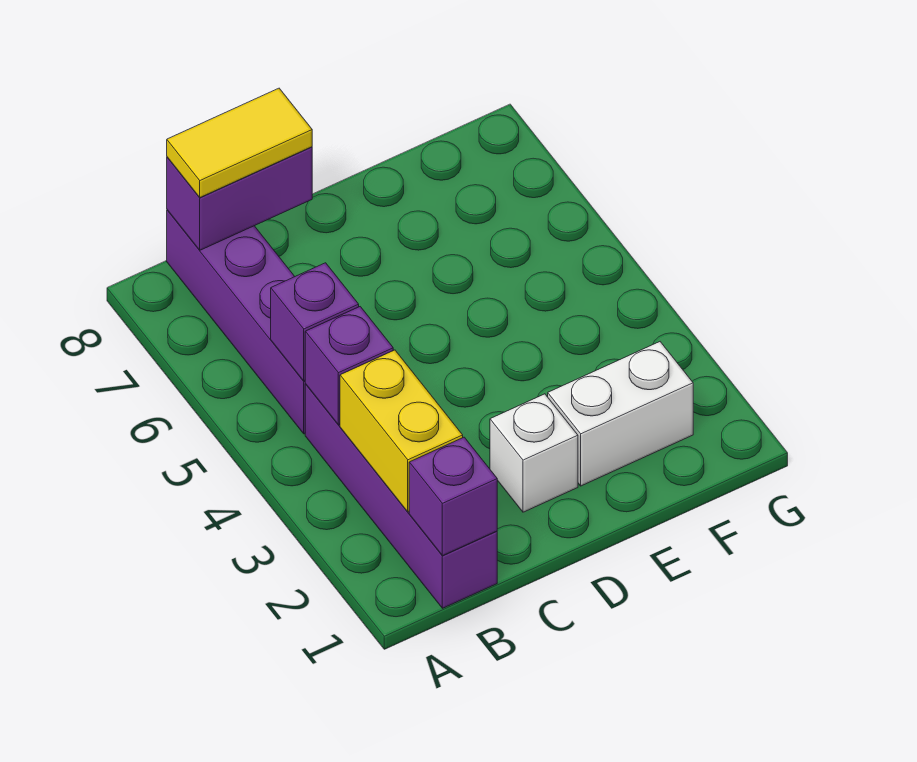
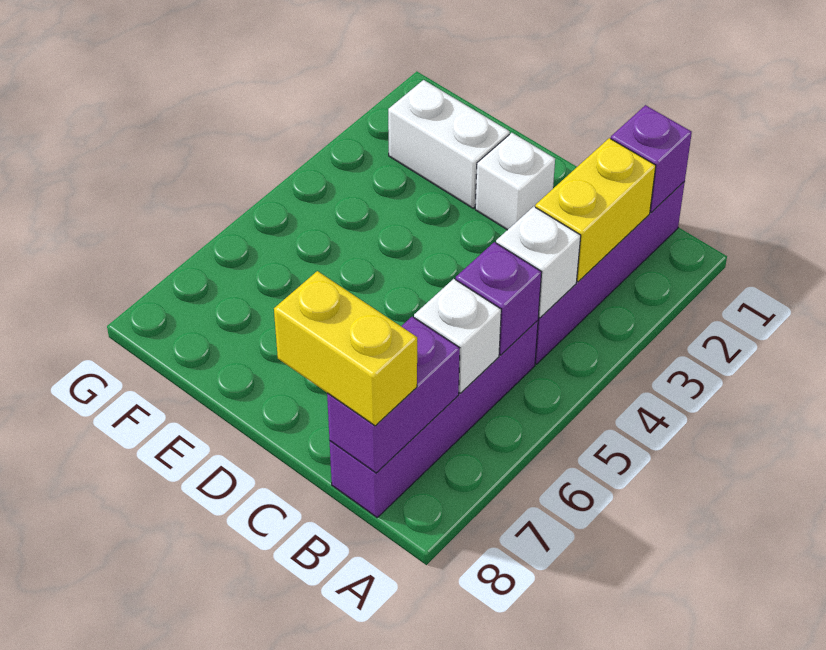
purple 1x1 brick [305,307,393,425] -> white 1x1 brick [496,206,581,318]
none -> white 1x1 brick [414,279,501,393]
purple 1x2 brick [167,147,312,250] -> purple 1x2 brick turned to [327,317,460,473]
yellow 1x2 tile [167,88,312,197] -> yellow 1x2 brick [274,271,417,426]

